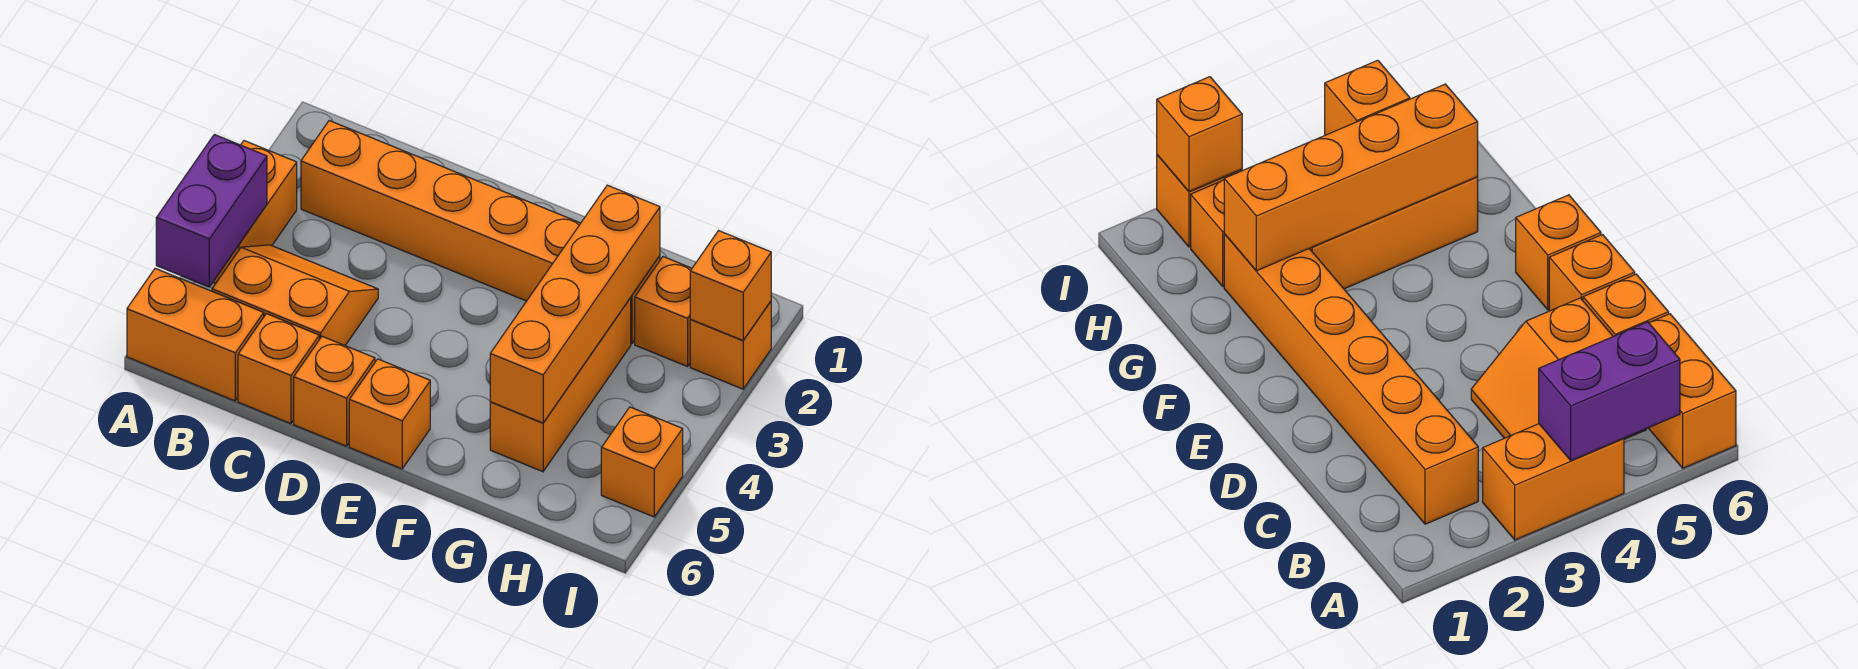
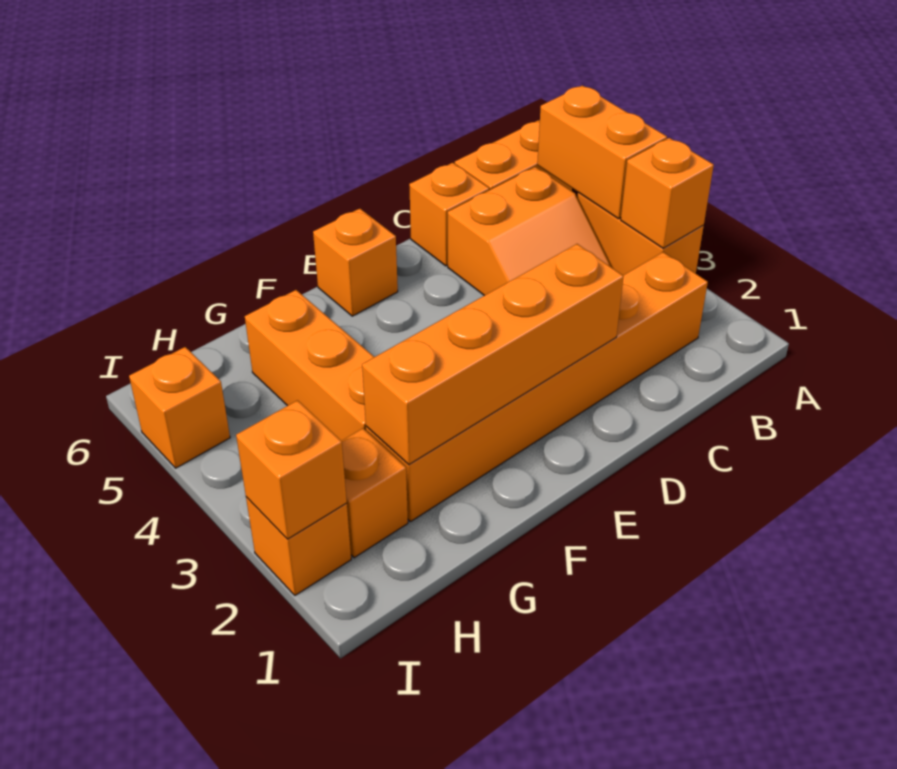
purple 1x2 brick [156,134,267,287] -> orange 1x2 brick [537,85,667,219]
orange 1x1 brick [294,336,375,446] -> orange 1x1 brick moved to [621,138,714,248]
orange 1x4 brick [490,185,660,423] -> orange 1x4 brick turned to [362,244,624,465]

